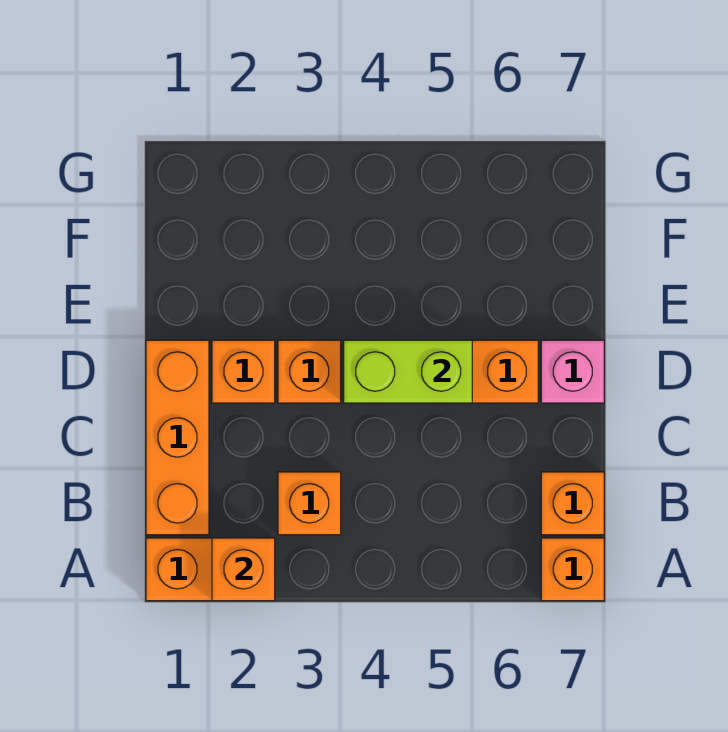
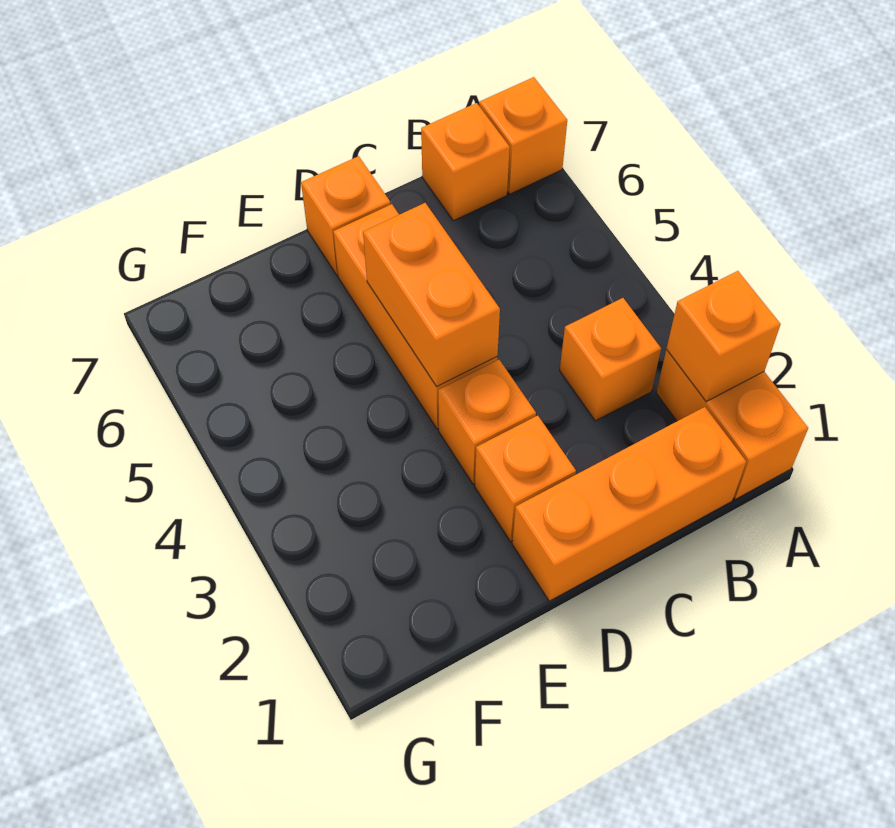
lime 1x2 brick [344,340,472,403] -> orange 1x2 brick [363,203,500,386]
pink 1x1 brick [541,340,604,403] -> orange 1x1 brick [301,156,391,275]

